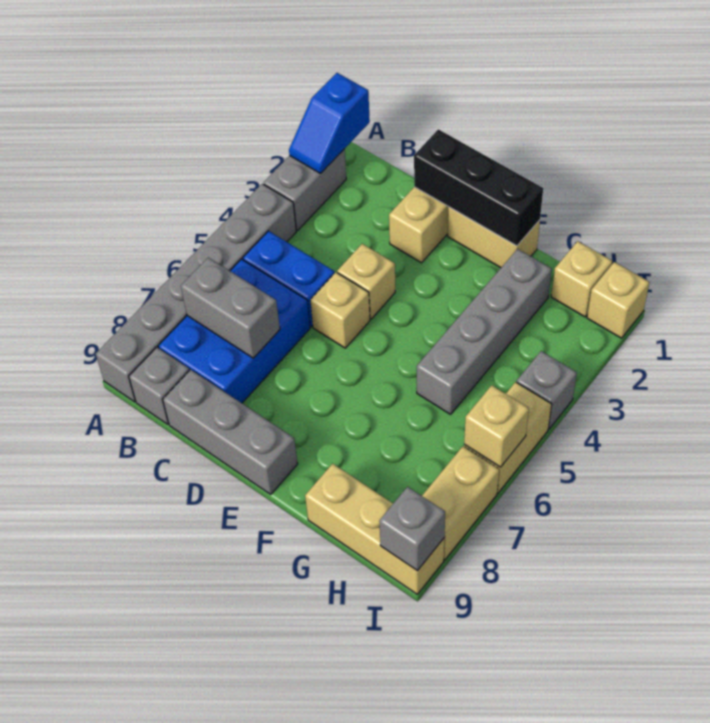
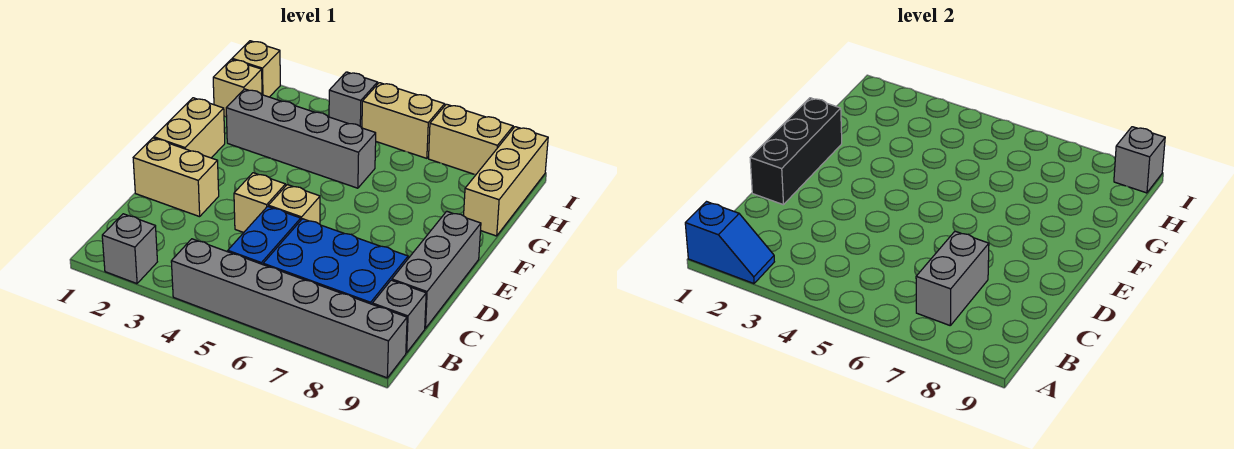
grey 1x2 brick [264,149,346,231] -> grey 1x1 brick [102,214,157,284]
tan 1x1 brick [464,385,529,467] -> none

